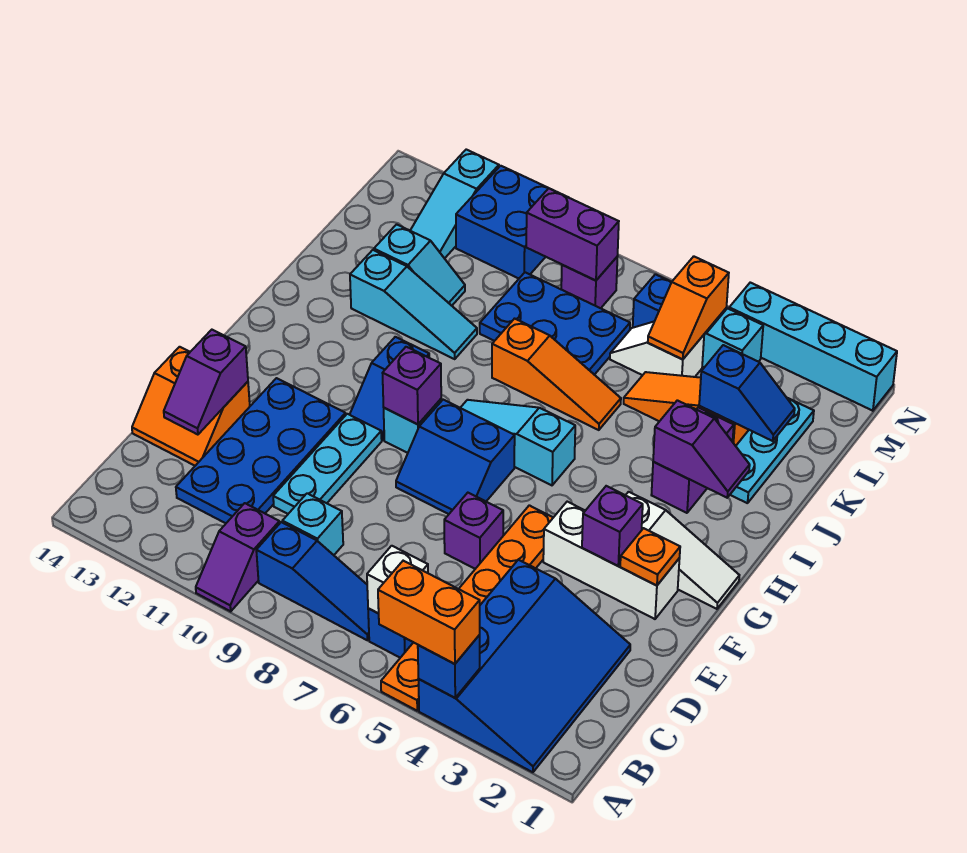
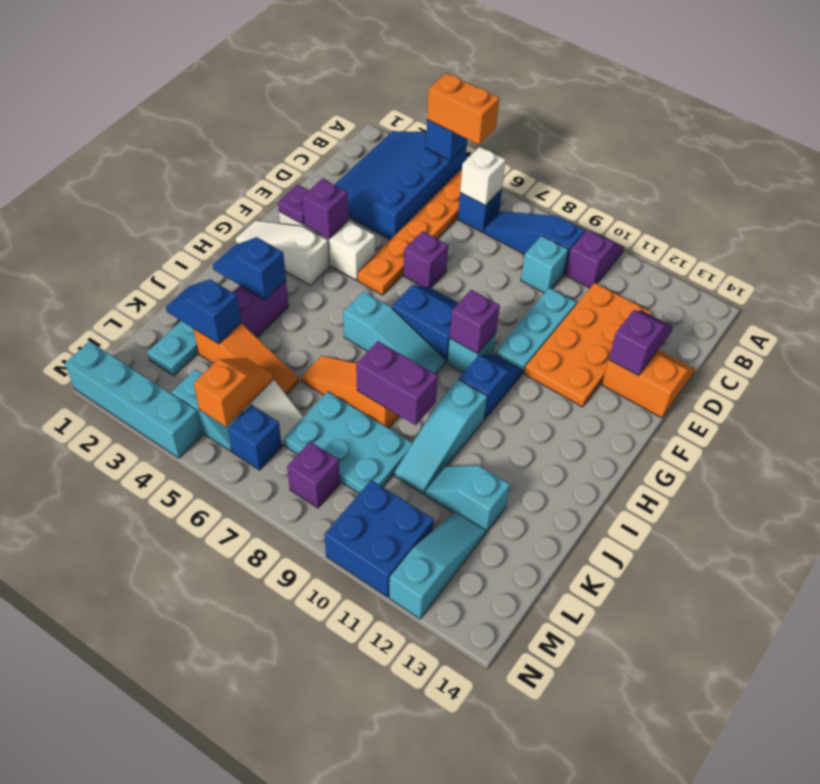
blue 2x4 plate [176,378,346,523] -> orange 2x4 plate [524,283,651,407]
orange 1x1 plate [620,528,680,586] -> purple 1x1 plate [278,184,309,224]
purple 1x2 slope [653,400,750,498] -> blue 1x2 slope [213,237,286,300]
cyan 1x3 slope [350,250,477,359] -> cyan 1x3 slope turned to [395,379,487,494]
blue 2x3 plate [480,272,630,375] -> cyan 2x3 plate [284,392,412,493]
purple 1x2 brick [526,188,619,281] -> purple 1x2 brick moved to [356,341,438,425]

